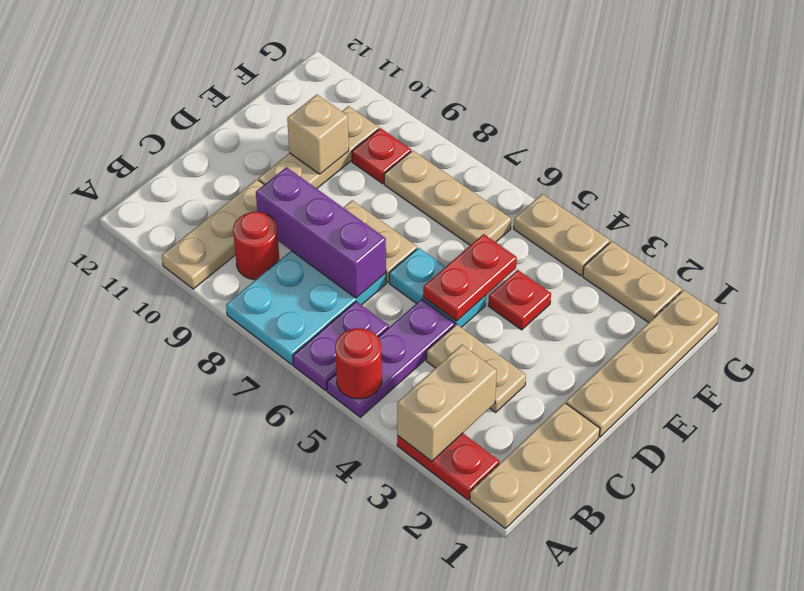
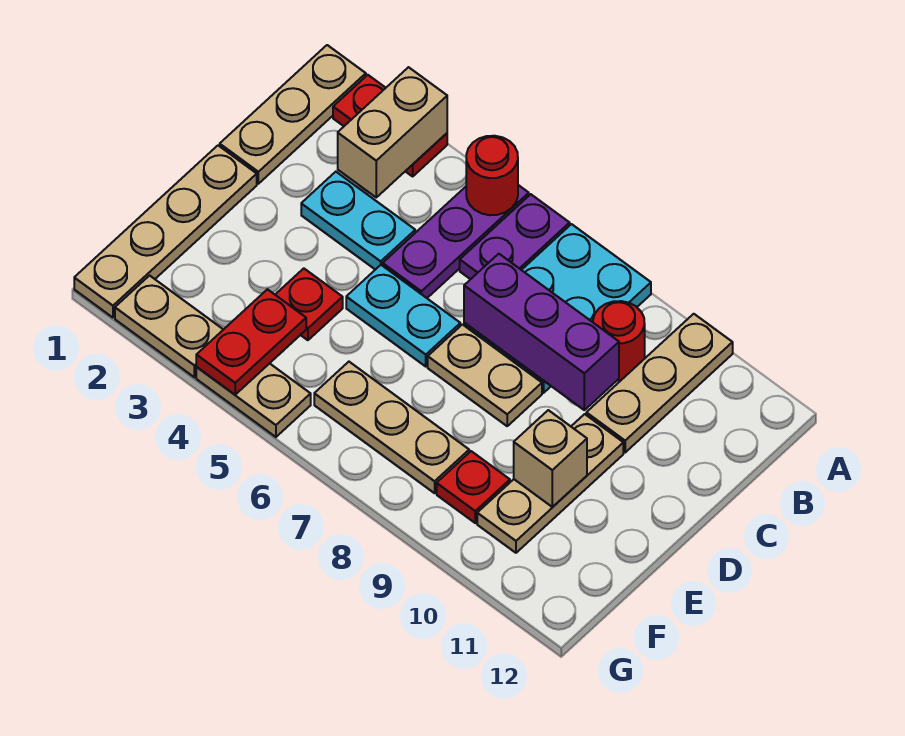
tan 1x2 plate [426,324,526,412] -> cyan 1x2 plate [301,172,415,270]
red 1x2 plate [423,234,517,321] -> red 1x2 plate moved to [196,289,306,395]

